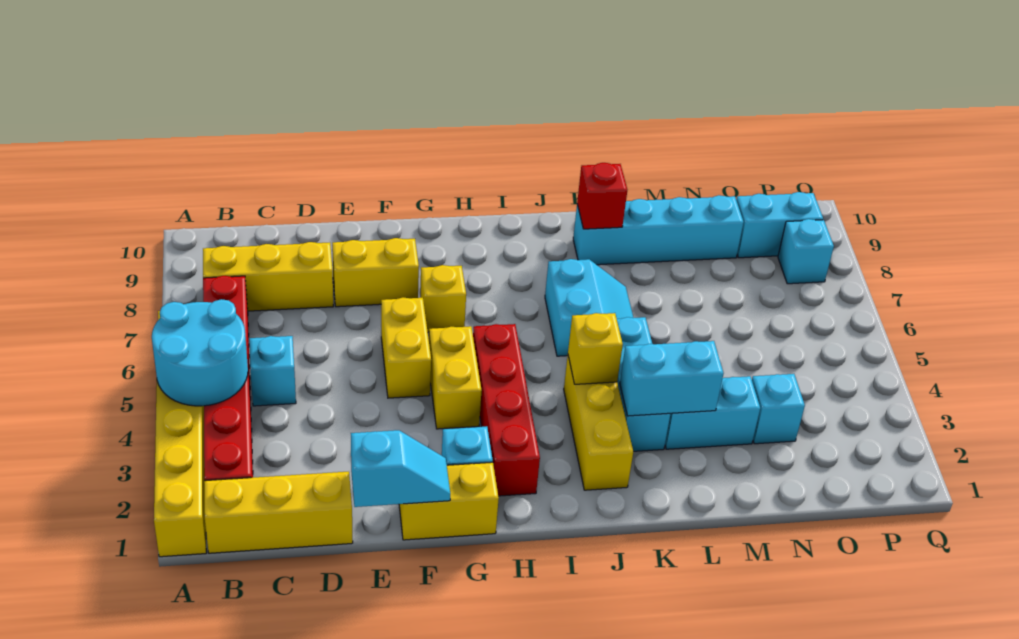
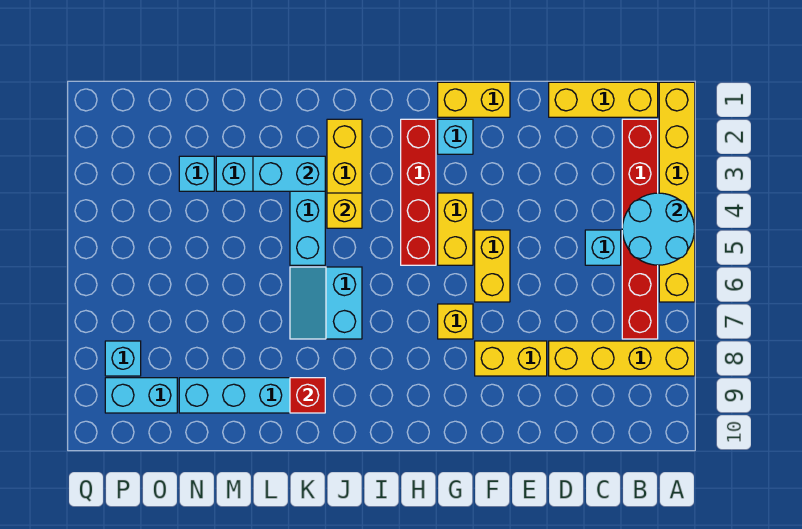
yellow 1x3 brick [203,242,333,311] -> yellow 1x4 brick [549,341,695,376]
cyan 1x2 slope [351,430,450,507] -> none

